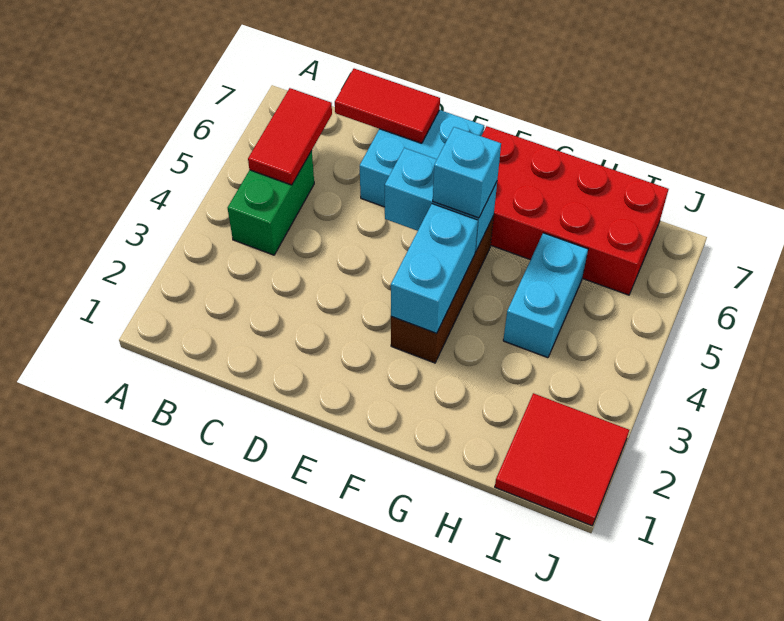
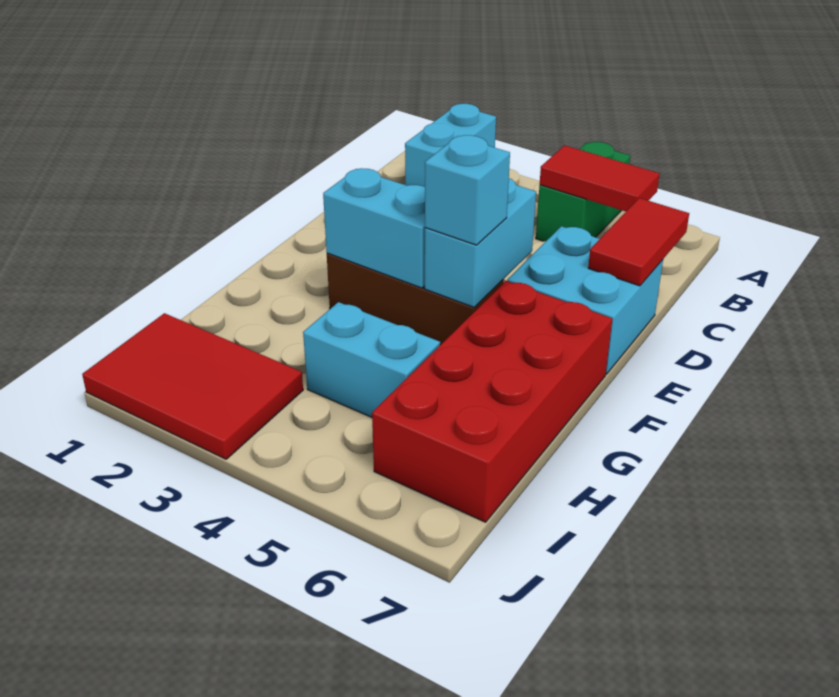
none -> cyan 1x2 brick [405,104,496,187]
green 1x2 brick [228,151,314,255] -> green 1x2 brick turned to [536,142,630,241]
red 2x2 tile [495,393,629,526] -> red 2x3 tile [82,313,303,459]

